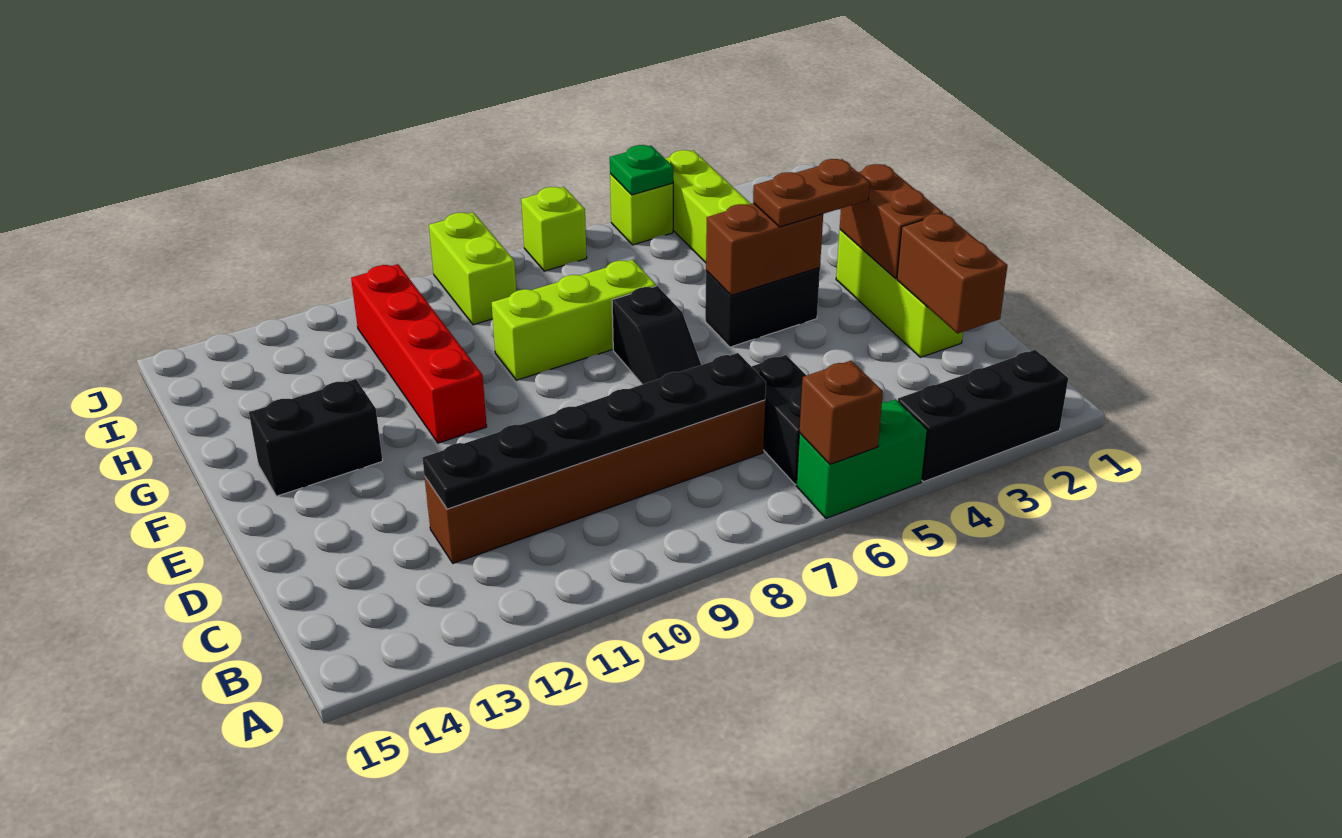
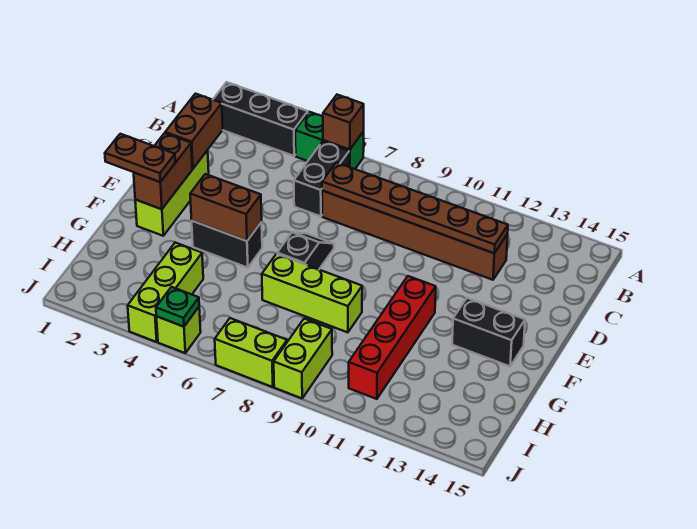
black 1x6 plate [423,353,766,509] -> brown 1x6 plate [322,163,508,253]
brown 1x2 plate [753,159,870,227] -> brown 1x2 plate moved to [105,134,175,182]
lime 1x1 brick [521,187,587,271] -> lime 1x2 brick [215,318,287,387]

